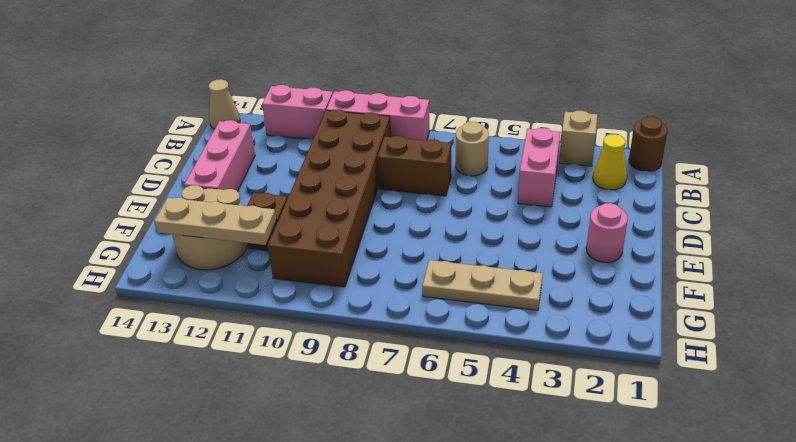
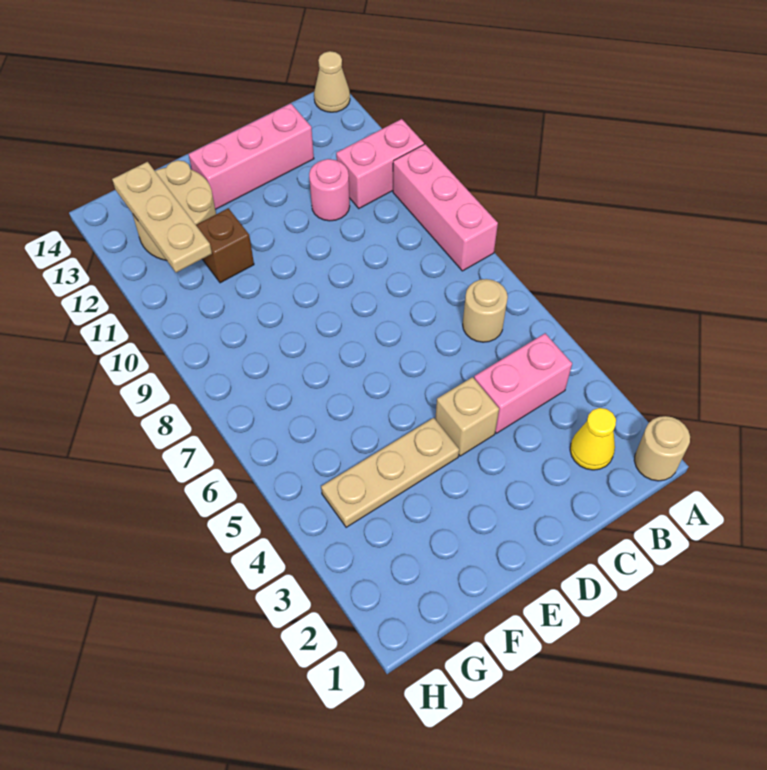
brown 1x1 round brick [629,117,668,171] -> tan 1x1 round brick [634,416,690,481]
tan 1x1 brick [559,111,597,166] -> tan 1x1 brick moved to [435,377,499,456]
pink 1x2 brick [262,85,333,139] -> pink 1x2 brick turned to [336,119,424,208]
brown 2x6 brick [268,109,391,287] -> none
brown 1x2 brick [377,136,451,196] -> none
pink 1x1 round brick [586,203,628,262] -> pink 1x1 round brick moved to [309,159,350,221]
tan 1x3 plate [422,260,543,310] -> tan 1x3 plate turned to [321,418,459,527]

